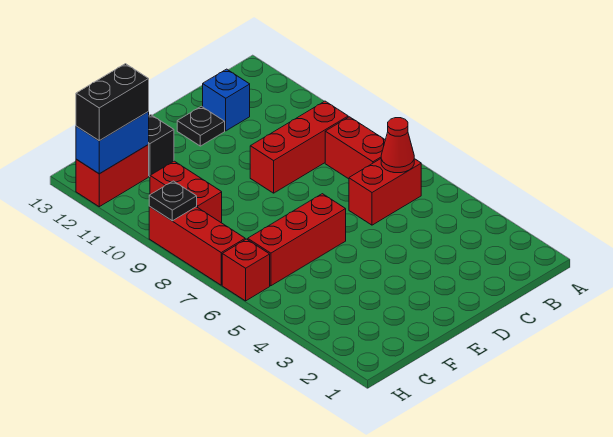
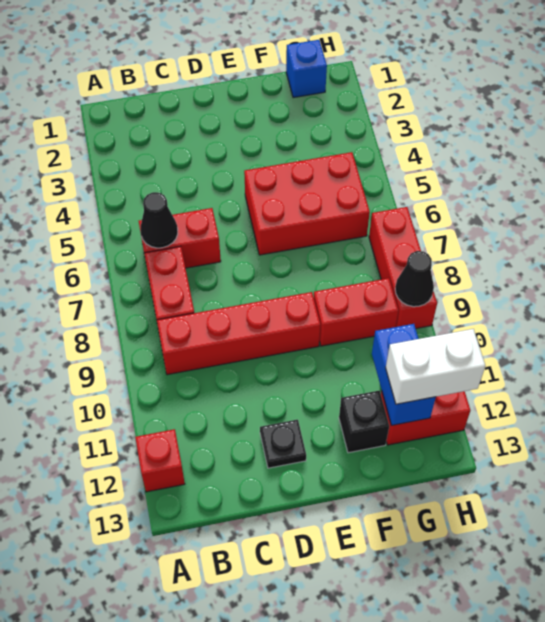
red 1x1 cone [381,118,414,173] -> black 1x1 cone [140,192,178,248]
red 1x3 brick [250,101,348,193] -> red 1x4 brick [157,292,320,375]
blue 1x1 brick [203,69,250,131] -> blue 1x1 brick moved to [286,40,327,98]
red 1x3 brick [248,194,346,286] -> red 2x3 brick [244,152,370,255]
red 1x2 brick [150,161,222,223] -> red 1x2 brick turned to [314,278,398,346]
blue 1x2 brick [76,112,149,174] -> blue 1x2 brick turned to [372,324,436,425]
black 1x2 brick [76,64,149,141] -> white 1x2 brick [386,329,485,404]
red 1x1 brick [222,239,270,301] -> red 1x1 brick moved to [135,429,185,492]
black 1x1 plate [149,181,197,221] -> black 1x1 cone [395,251,434,307]

